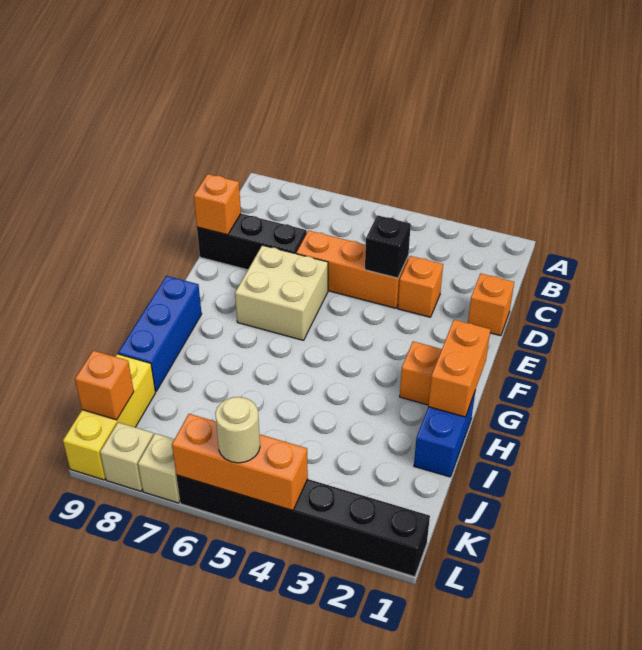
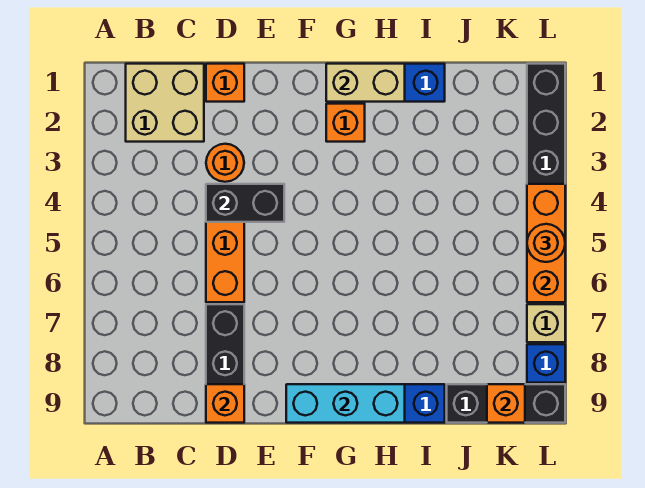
orange 1x1 brick [398,256,443,317] -> orange 1x1 round brick [206,144,244,182]
black 1x1 brick [365,215,411,278] -> black 1x2 brick [206,184,284,222]
tan 2x2 brick [235,245,328,340] -> tan 2x2 brick moved to [126,64,204,142]
none -> cyan 1x3 brick [286,384,405,423]
orange 1x2 brick [428,320,491,417] -> tan 1x2 brick [326,64,405,102]
yellow 1x3 brick [63,354,155,480] -> black 1x3 brick [447,384,565,423]
tan 1x1 round brick [215,397,260,463] -> orange 1x1 round brick [527,224,565,262]
tan 1x1 brick [100,422,154,491] -> blue 1x1 brick [527,344,565,383]

